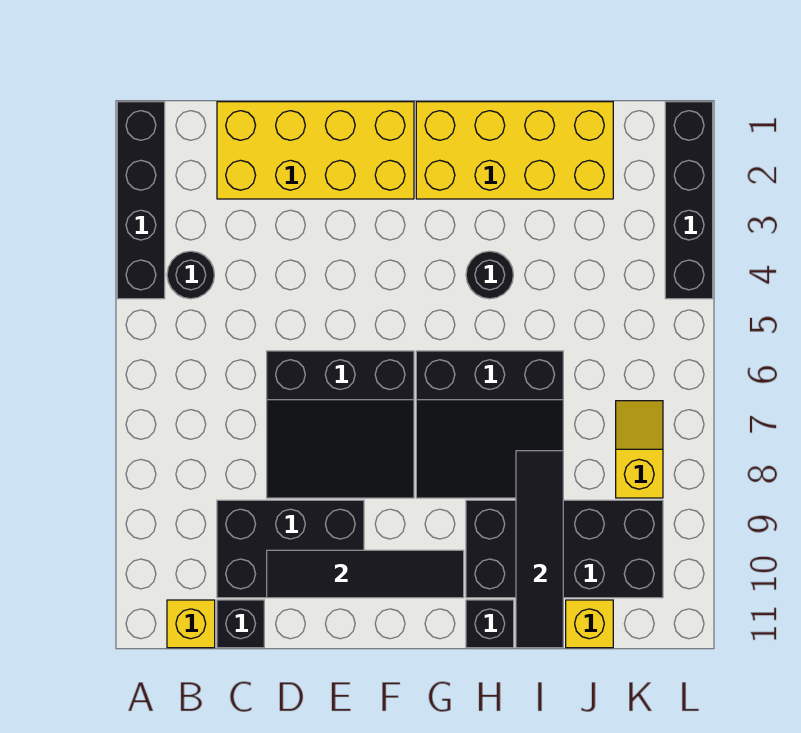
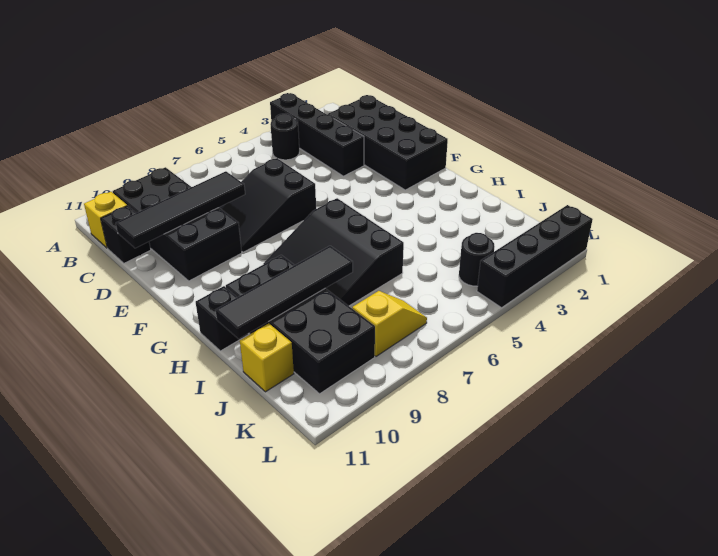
black 1x4 brick [117,102,165,299] -> black 1x4 brick turned to [270,93,364,176]
yellow 2x4 brick [217,102,414,199] -> black 2x4 brick [328,95,448,190]
black 2x3 brick [217,500,364,598] -> black 2x4 brick [113,167,242,281]
black 3x3 slope [267,351,414,498] -> black 2x3 slope [219,158,316,252]
black 1x4 tile [267,550,464,598] -> black 1x4 tile turned to [116,171,245,248]
yellow 2x4 brick [416,102,613,199] -> none
black 1x1 round brick [466,251,513,299] -> black 1x1 round brick moved to [459,233,495,286]

